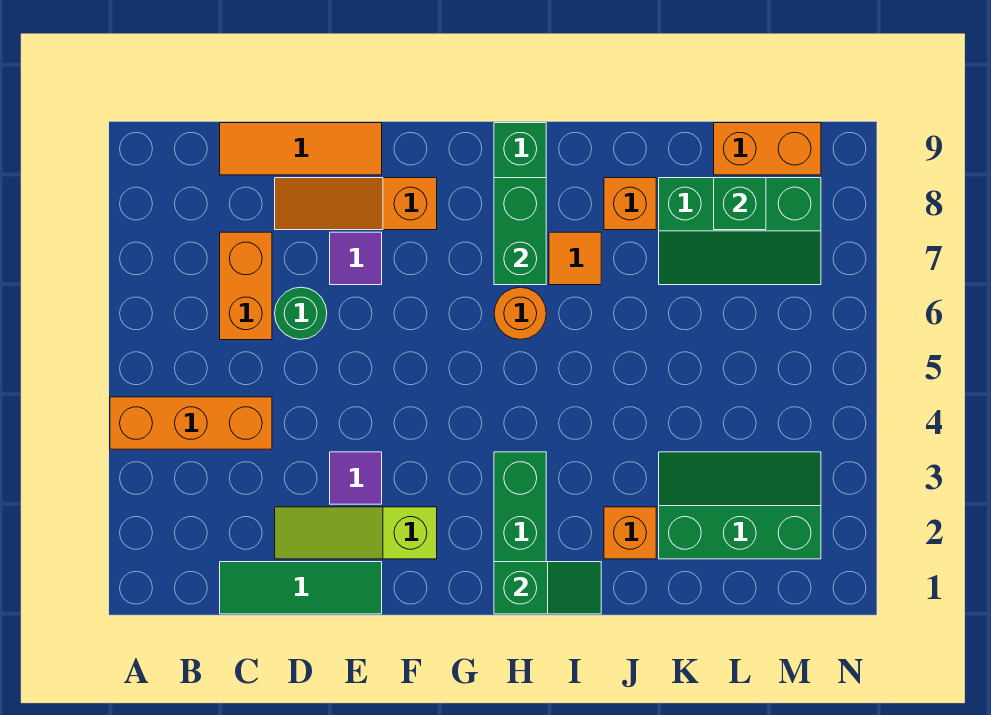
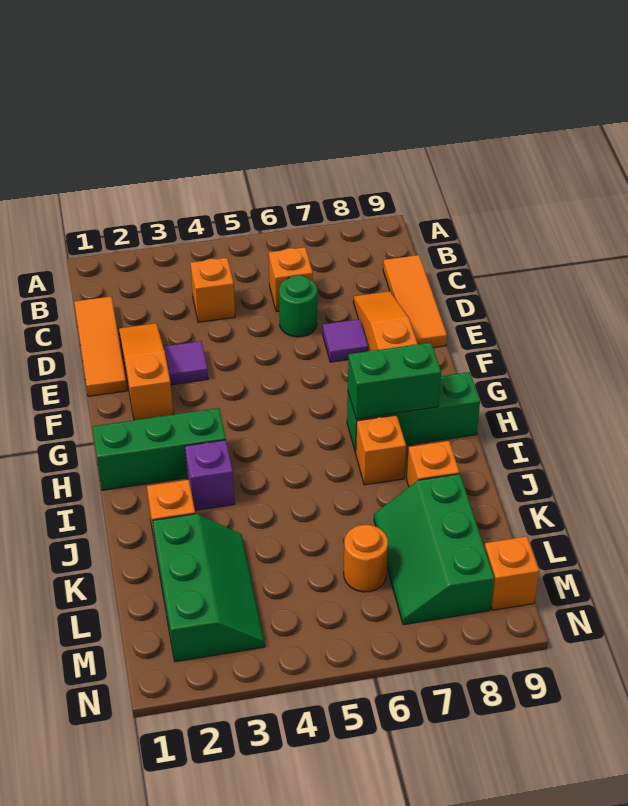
orange 1x3 brick [110,397,272,449] -> orange 1x1 brick [190,258,235,322]
green 1x3 tile [220,562,382,614] -> orange 1x3 tile [74,296,127,396]
orange 1x2 brick [220,232,272,340] -> orange 1x1 brick [269,247,313,312]
lime 1x3 slope [275,507,437,559] -> orange 1x3 slope [119,323,173,420]
green 1x2 slope [494,562,601,614] -> none
orange 1x1 round brick [494,287,546,340] -> orange 1x1 round brick moved to [344,525,388,592]
none -> purple 1x1 brick [185,440,234,510]
orange 1x1 tile [549,232,601,285] -> orange 1x1 brick [355,415,406,485]
green 1x1 brick [714,178,766,230] -> none
orange 1x2 brick [714,123,821,175] -> orange 1x1 brick [484,536,539,610]

